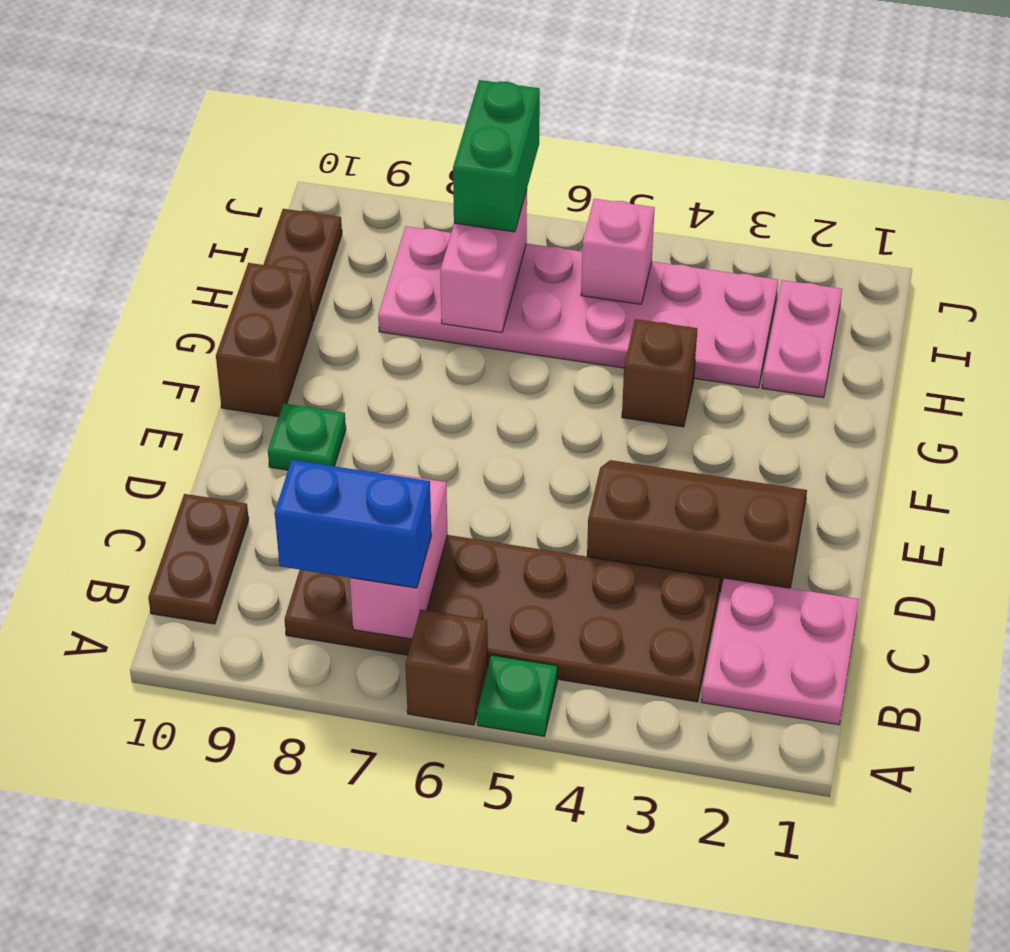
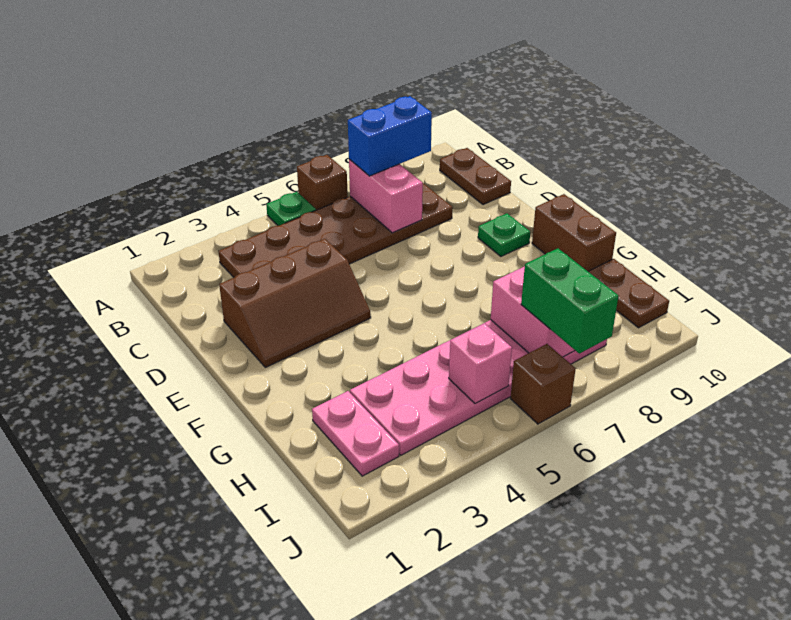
pink 2x2 plate [701,578,859,725] -> none
brown 1x1 brick [622,319,697,427] -> brown 1x1 brick moved to [510,344,575,424]

